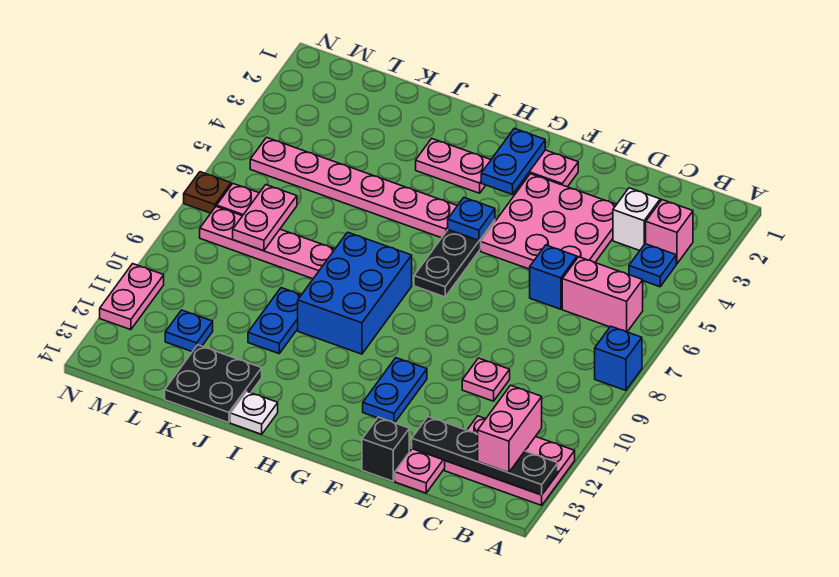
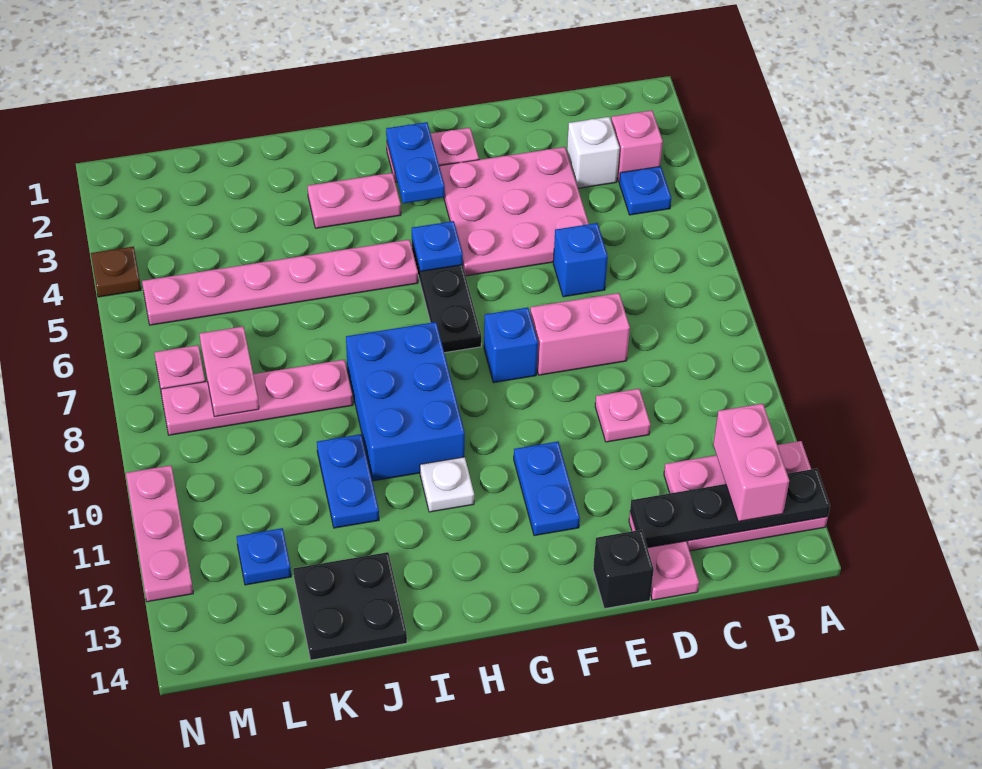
blue 1x1 brick [595,326,642,391] -> blue 1x1 brick moved to [484,307,538,383]
pink 1x2 brick [562,257,643,332] -> pink 1x2 brick moved to [530,293,630,375]
white 1x1 plate [230,391,278,434] -> white 1x1 plate moved to [420,457,474,512]
brown 1x1 plate [184,172,231,213] -> brown 1x1 plate moved to [91,246,141,297]
pink 1x2 plate [100,264,164,330] -> pink 1x3 plate [126,465,193,602]

